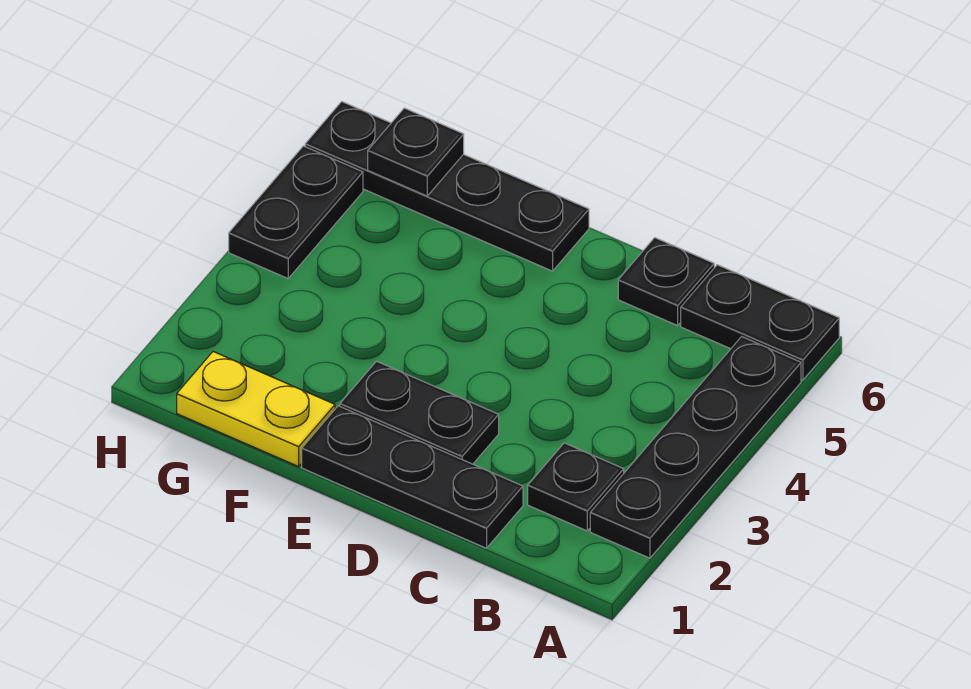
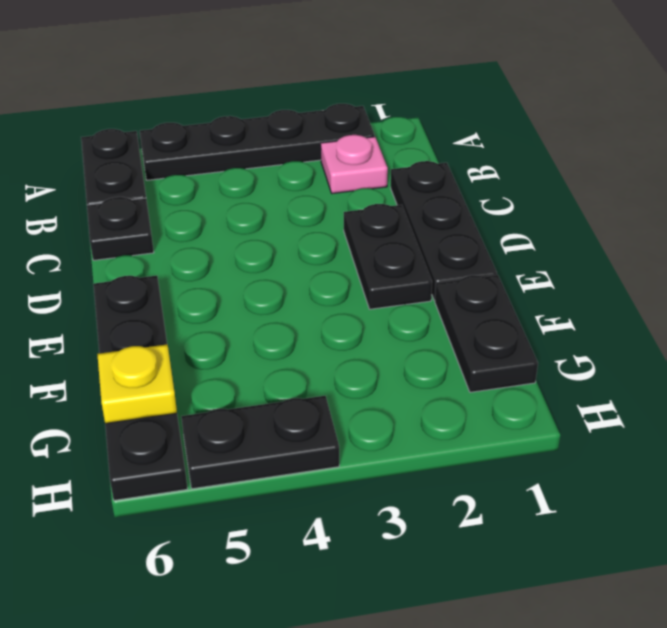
black 1x1 plate [528,443,624,531] -> pink 1x1 plate [321,135,388,194]
yellow 1x2 plate [177,352,335,467] -> black 1x2 plate [435,275,538,392]
black 1x1 plate [368,108,464,196] -> yellow 1x1 plate [97,344,177,424]

